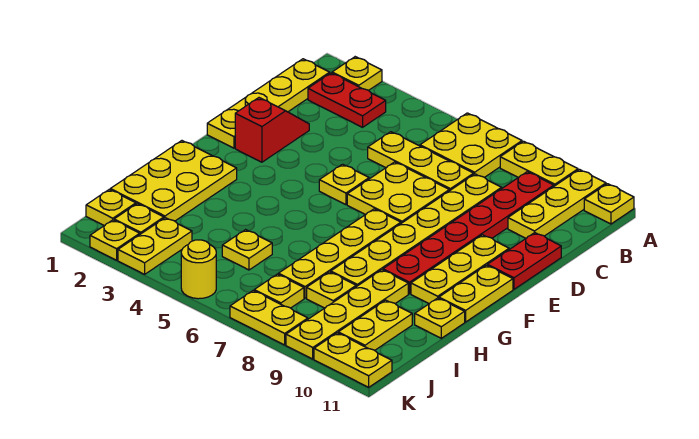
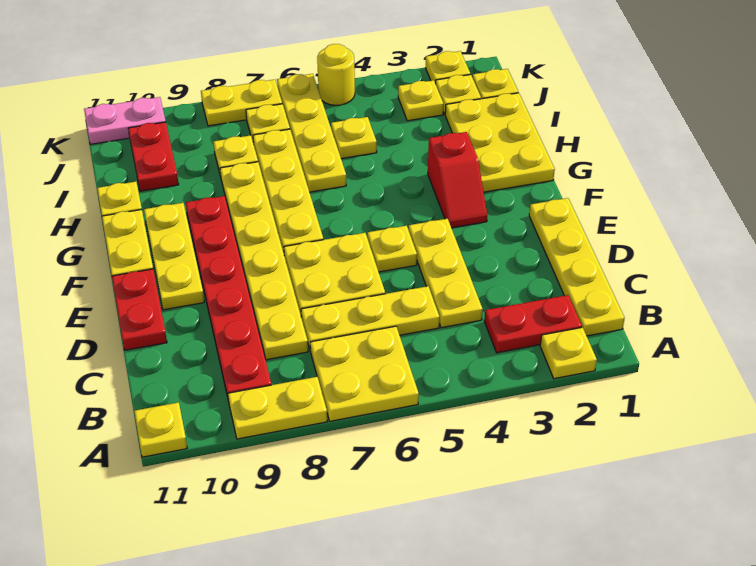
yellow 1x3 plate [508,170,606,238] -> yellow 1x3 plate moved to [409,219,483,328]
red 1x2 slope [235,98,309,162] -> red 1x2 slope moved to [428,132,487,228]
yellow 1x4 plate [286,270,408,359] -> yellow 1x4 plate moved to [277,74,346,192]
yellow 1x2 plate [338,300,412,350] -> red 1x2 plate [128,122,179,191]
yellow 1x2 plate [118,218,192,274] -> yellow 1x1 plate [398,80,443,121]
yellow 1x2 plate [314,333,392,387] -> pink 1x2 plate [84,97,166,144]

